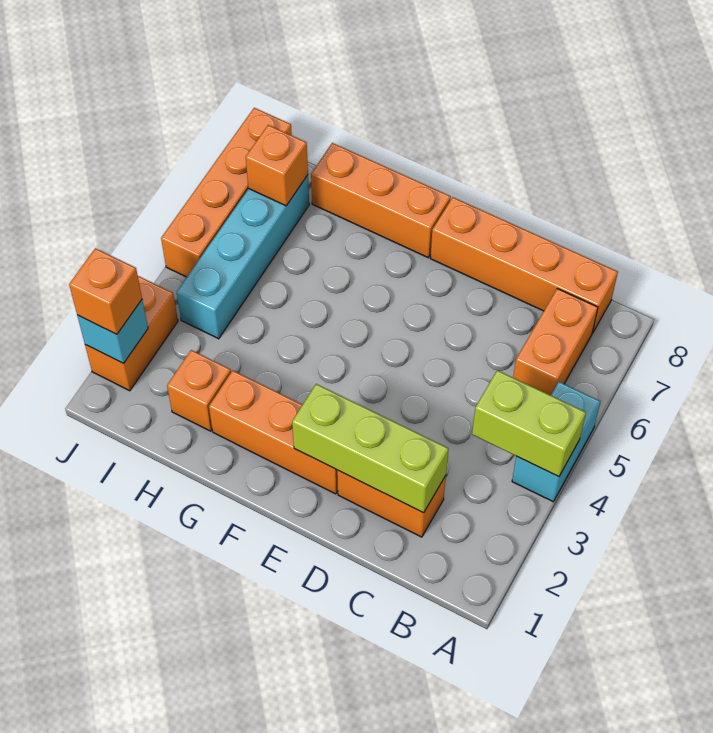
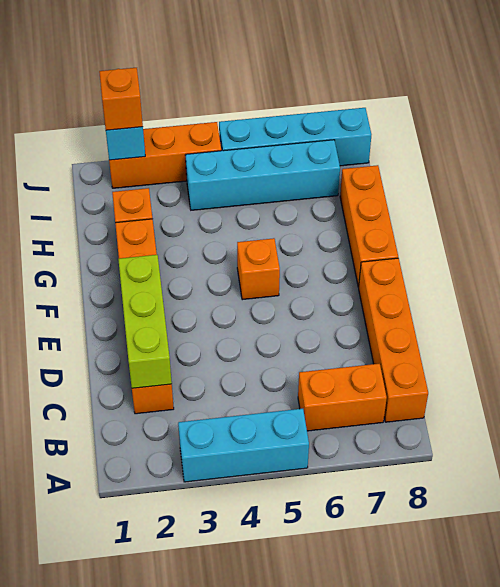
cyan 1x2 brick [512,382,601,502] -> cyan 1x3 brick [178,409,309,482]
lime 1x2 brick [472,370,586,477] -> none
orange 1x1 brick [246,125,308,206] -> orange 1x1 brick moved to [237,238,280,300]
orange 1x2 brick [85,276,178,391] -> orange 1x3 brick [109,122,221,188]
orange 1x4 brick [161,108,292,277] -> cyan 1x4 brick [219,108,371,166]

